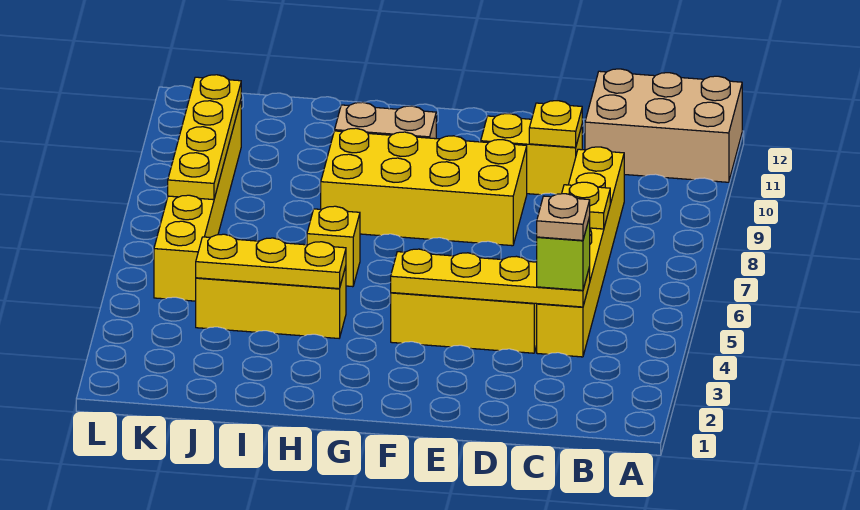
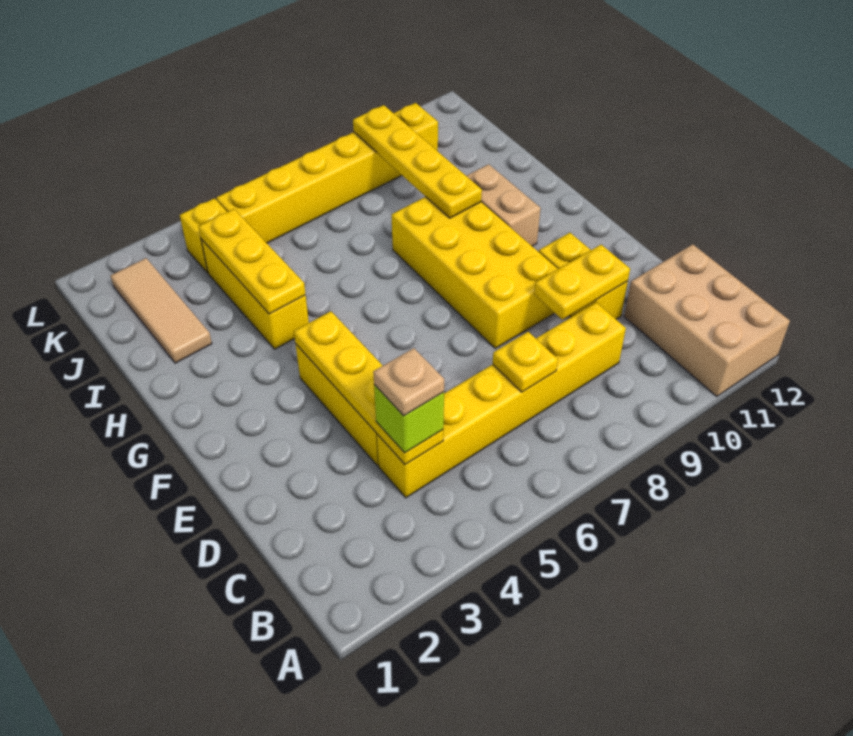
yellow 1x1 plate [529,101,582,147] -> yellow 1x2 plate [534,245,630,320]
yellow 1x1 brick [307,206,360,287] -> yellow 1x1 brick moved to [180,198,227,273]
none -> tan 1x3 tile [110,258,212,363]
yellow 1x4 plate [168,75,241,200] -> yellow 1x4 plate turned to [353,105,482,218]

